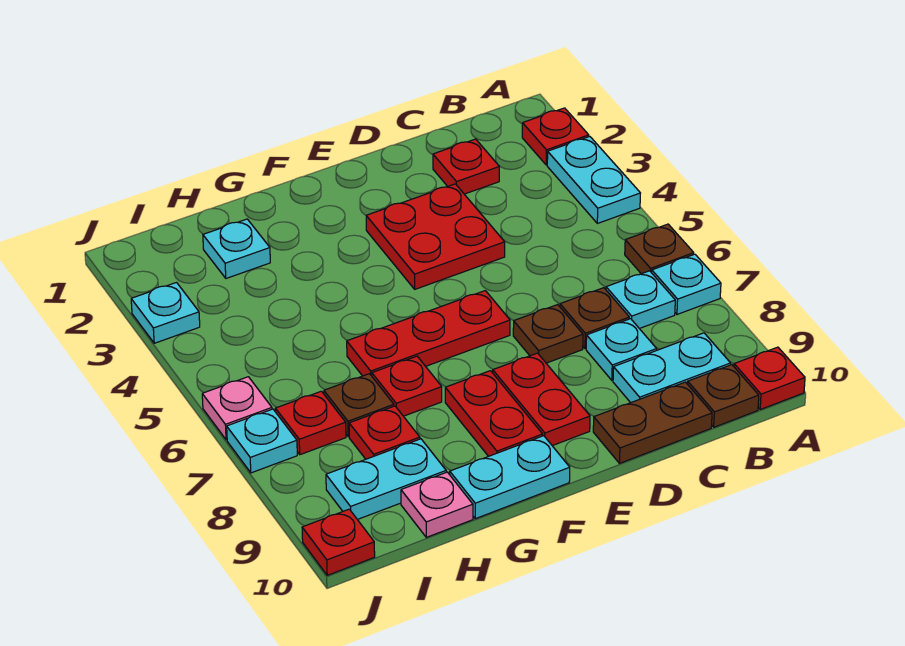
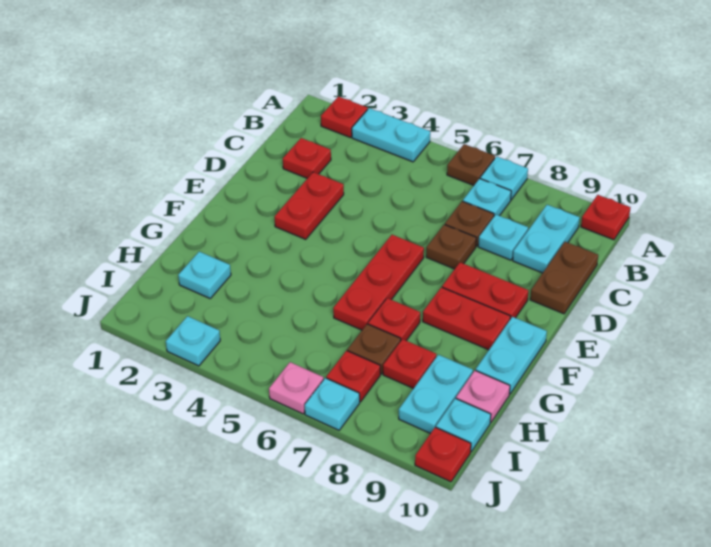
brown 1x1 plate [688,365,759,427] -> none
red 2x2 plate [366,184,505,289] -> red 1x2 plate [275,172,344,239]
none -> cyan 1x1 plate [436,398,491,452]

